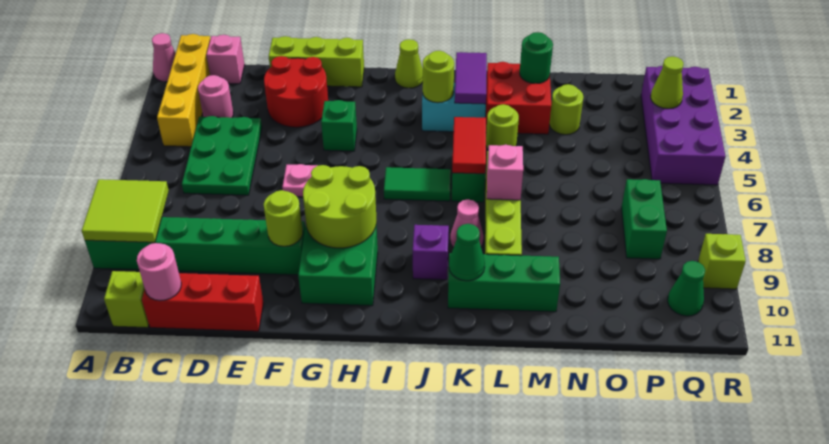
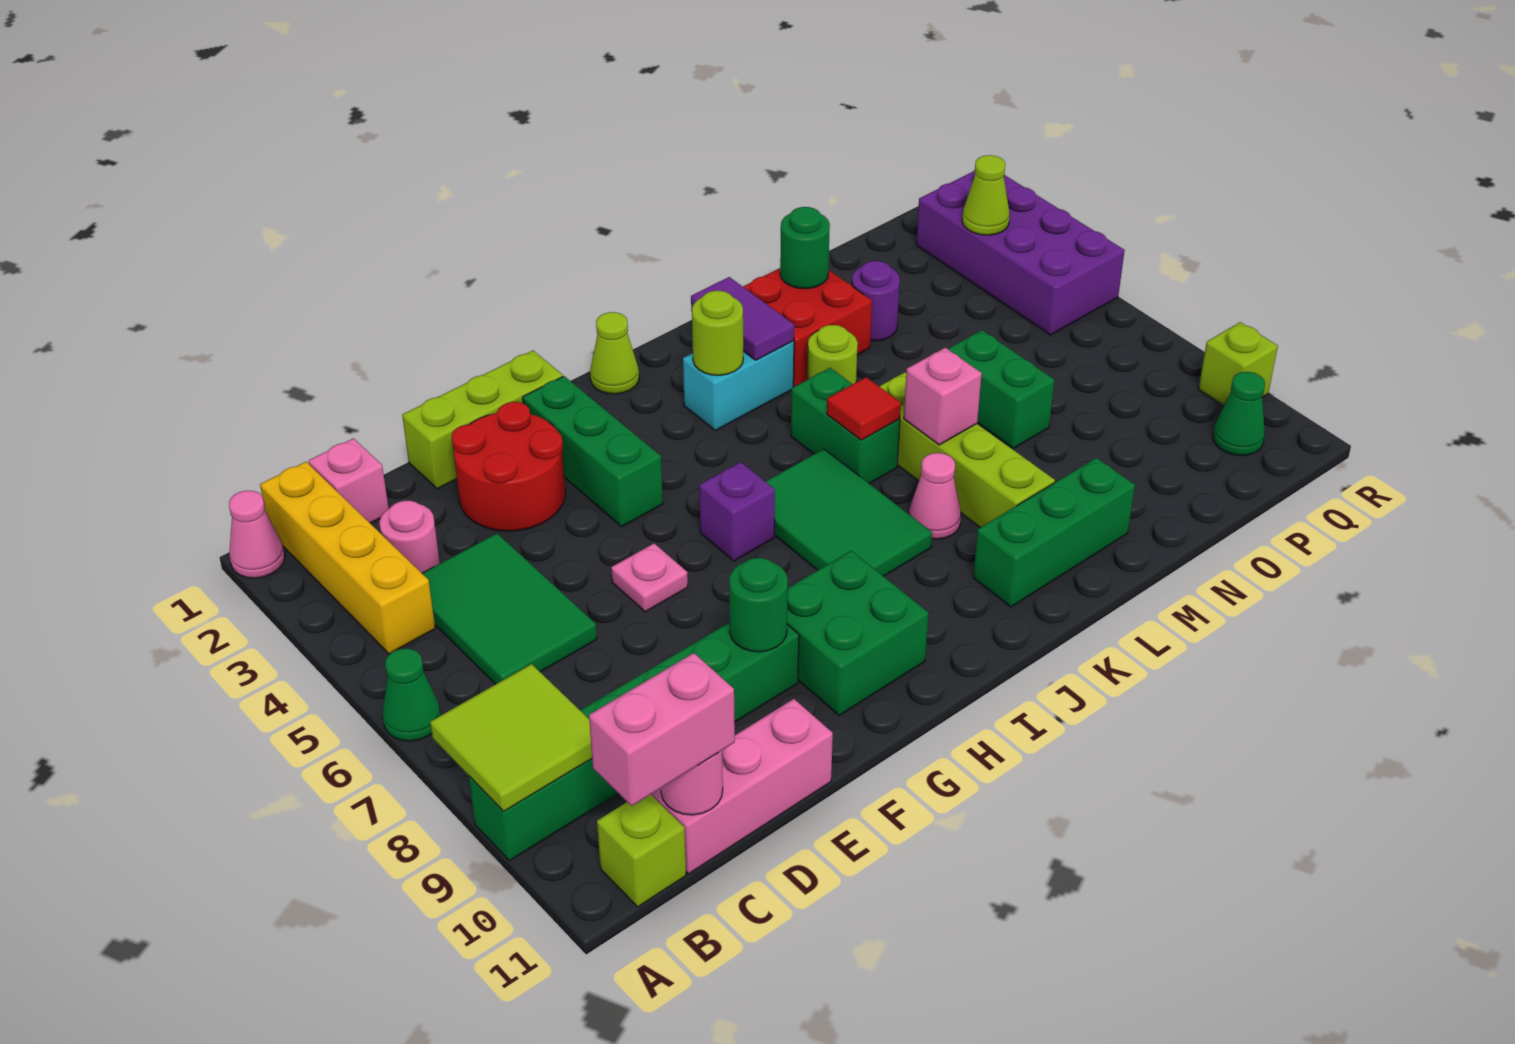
none -> pink 1x2 brick [589,653,735,806]
green 2x3 plate [182,116,262,195] -> green 2x3 tile [422,533,597,684]
red 1x3 brick [142,273,264,331] -> pink 1x3 brick [651,699,833,874]
lime 1x1 round brick [264,190,303,246] -> green 1x1 round brick [729,558,788,652]
green 1x1 brick [321,100,357,151] -> green 1x3 brick [523,376,663,527]
lime 2x2 round brick [303,165,377,248] -> none
green 1x2 tile [384,167,451,201] -> green 2x3 tile [765,449,932,576]
purple 1x1 brick [413,225,449,280] -> purple 1x1 brick moved to [699,462,775,561]
red 1x2 tile [452,117,486,174] -> red 1x1 tile [827,377,901,440]
green 1x1 cone [449,224,485,281] -> green 1x1 cone moved to [382,649,441,741]
lime 1x1 round brick [549,84,583,135] -> purple 1x1 round brick [852,261,900,341]
green 1x2 brick [621,179,667,259] -> green 1x2 brick moved to [948,330,1054,448]

